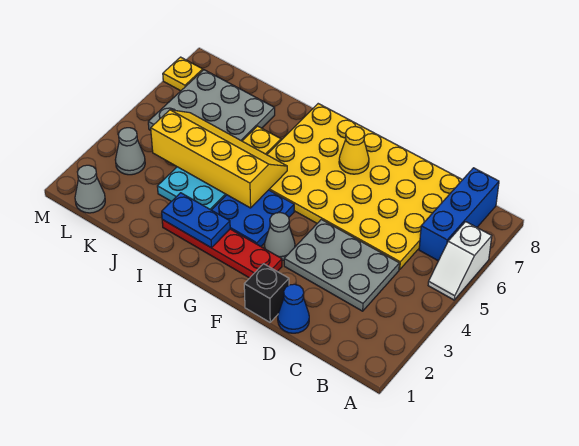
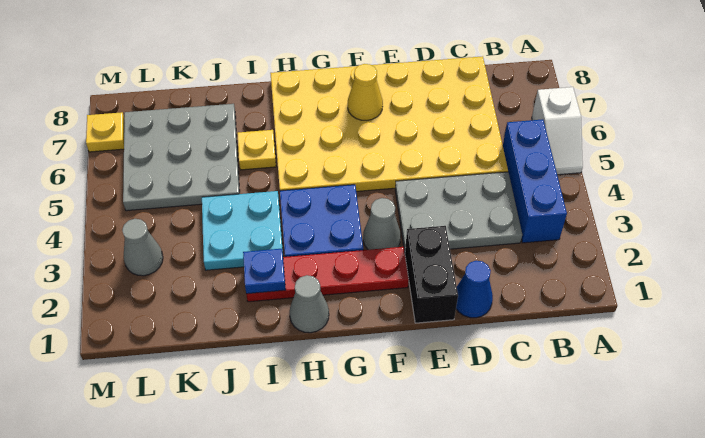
blue 1x3 brick [419,168,499,261] -> blue 1x3 brick moved to [503,119,567,243]
black 1x1 brick [244,264,289,322] -> black 1x2 brick [405,226,458,323]
blue 1x2 plate [162,193,230,248] -> blue 1x1 plate [243,249,286,294]
yellow 2x4 slope [151,110,287,208] -> none
grey 1x1 cone [75,165,105,213] -> grey 1x1 cone moved to [290,275,329,333]

